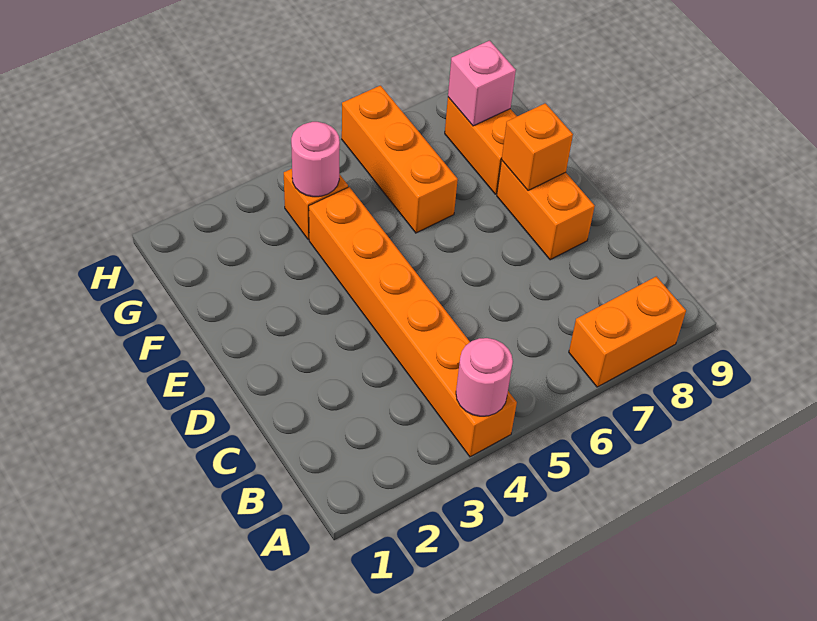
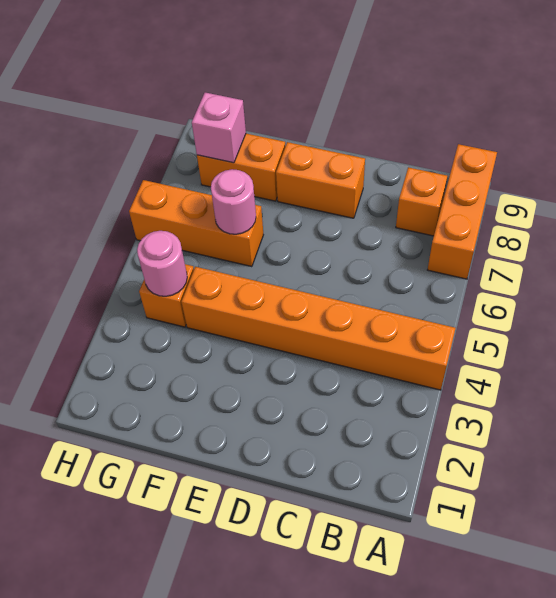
pink 1x1 round brick [456,338,513,416] -> pink 1x1 round brick moved to [211,169,256,234]
orange 1x2 brick [569,276,686,387] -> orange 1x3 brick [428,144,497,279]
orange 1x1 brick [502,103,573,191] -> orange 1x1 brick moved to [396,167,447,236]

